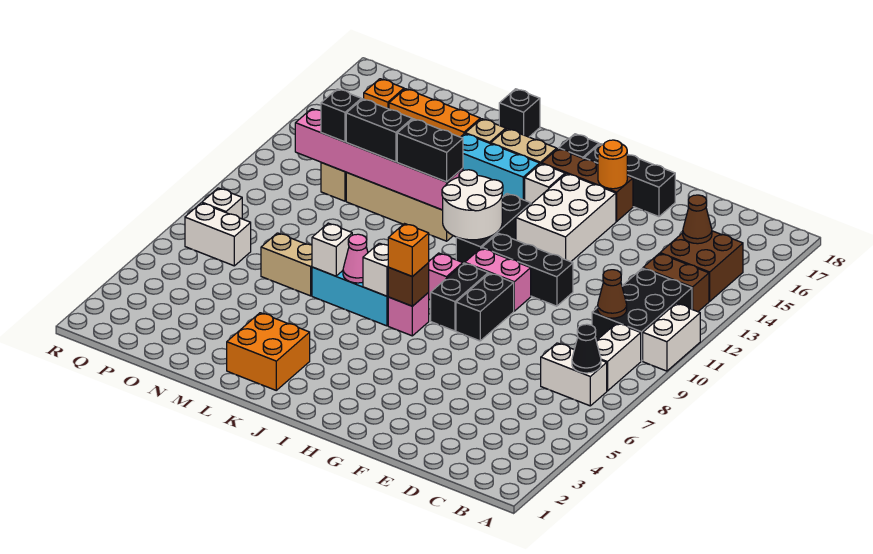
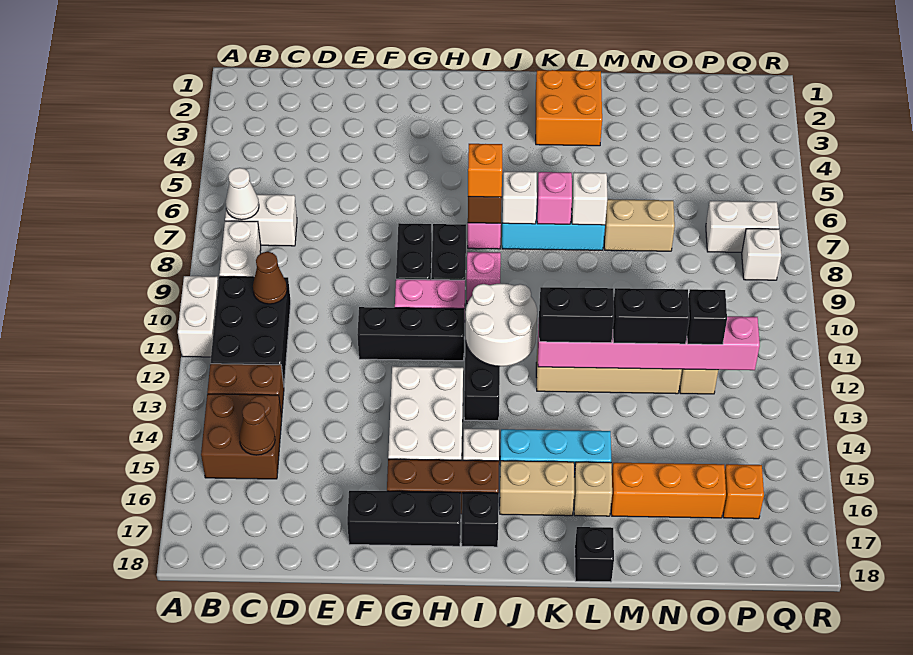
black 1x1 cone [572,324,601,373] -> white 1x1 cone [226,168,259,220]
orange 1x1 round brick [598,140,627,189] -> none
pink 1x1 cone [343,234,368,283] -> pink 1x1 brick [537,172,572,224]

